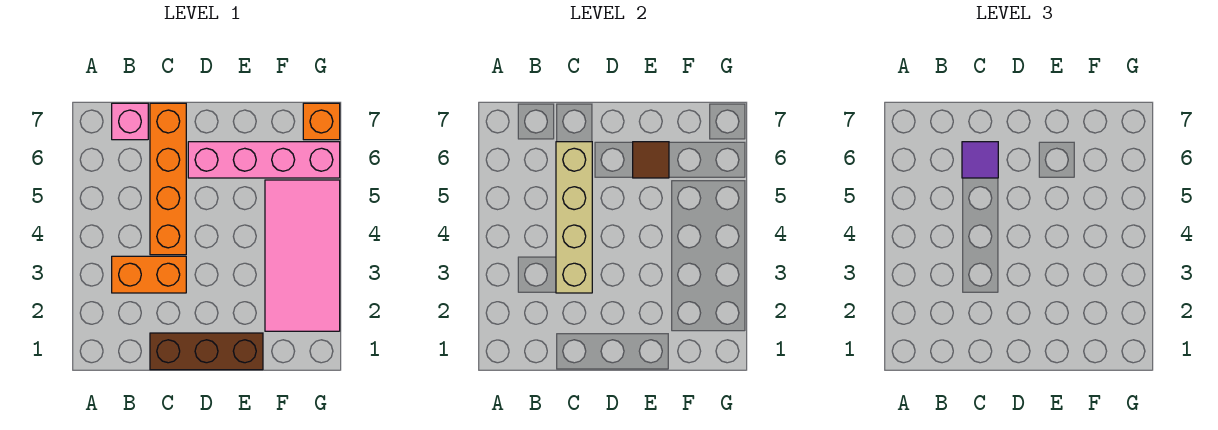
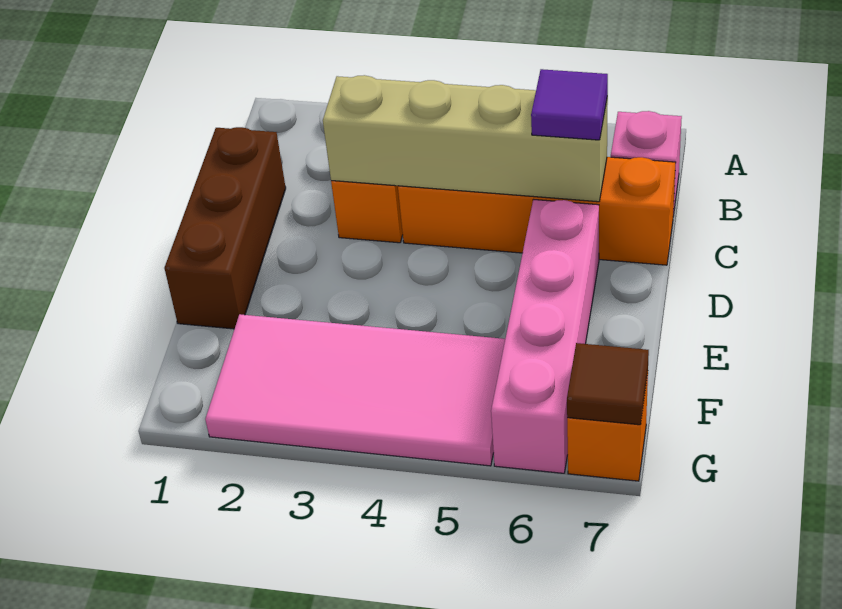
brown 1x1 tile [633,142,669,178] -> brown 1x1 tile moved to [567,343,649,425]

